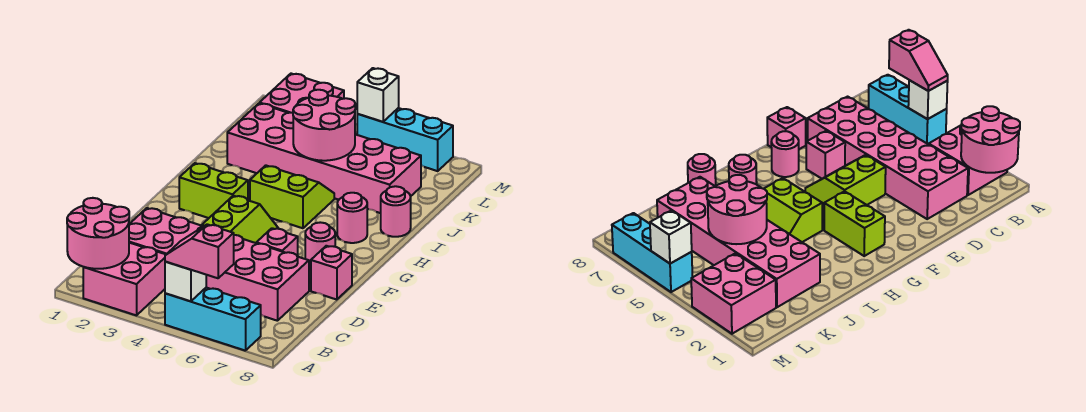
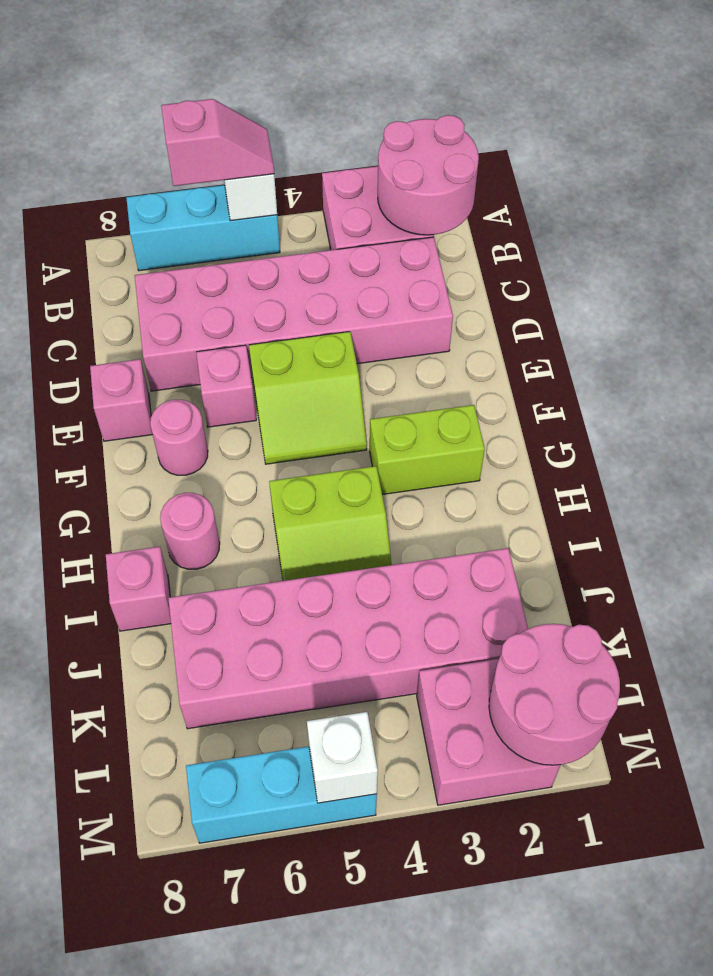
lime 2x2 slope [202,196,279,243] -> lime 2x2 slope turned to [249,332,367,464]
pink 1x1 round brick [381,186,411,237] -> pink 1x1 brick [106,547,171,631]
pink 2x2 round brick [293,90,355,161] -> pink 2x2 round brick moved to [489,624,620,765]

